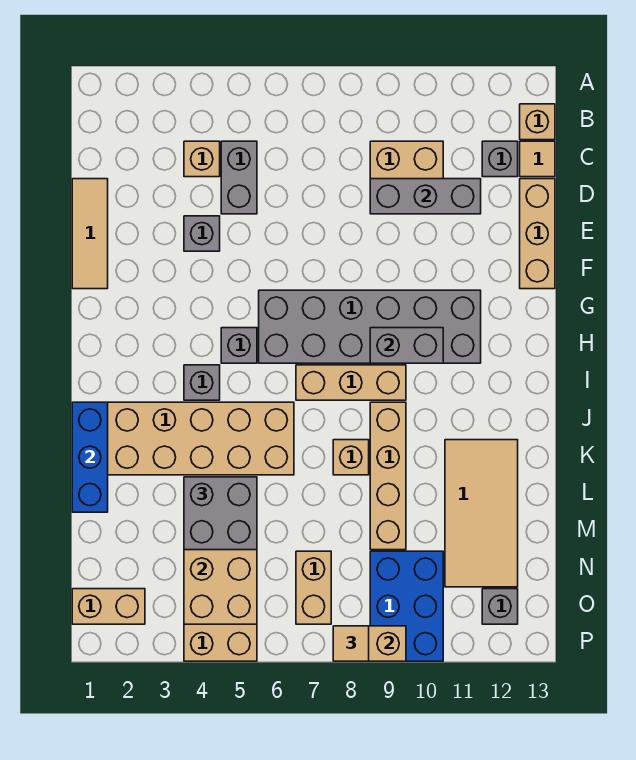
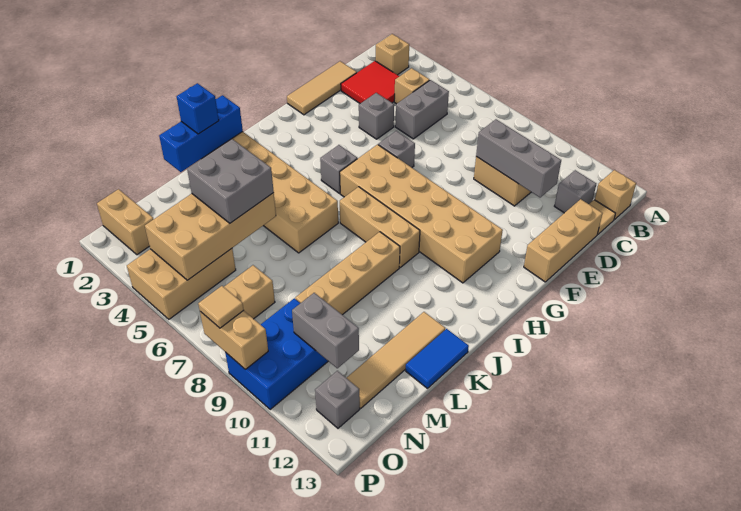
none -> red 2x2 tile [341,61,399,103]
grey 2x6 brick [259,290,481,363] -> tan 2x6 brick [340,145,503,283]
grey 1x2 brick [370,328,443,363] -> grey 1x2 brick moved to [292,293,359,368]
grey 1x1 brick [184,365,220,400] -> grey 1x1 brick moved to [378,131,415,167]
none -> blue 1x1 brick [177,83,219,134]
tan 1x1 brick [333,440,369,475] -> tan 1x1 brick moved to [376,34,409,75]
tan 2x4 tile [445,440,518,587] -> tan 1x4 tile [347,312,445,408]
none -> blue 1x2 tile [406,329,469,388]

